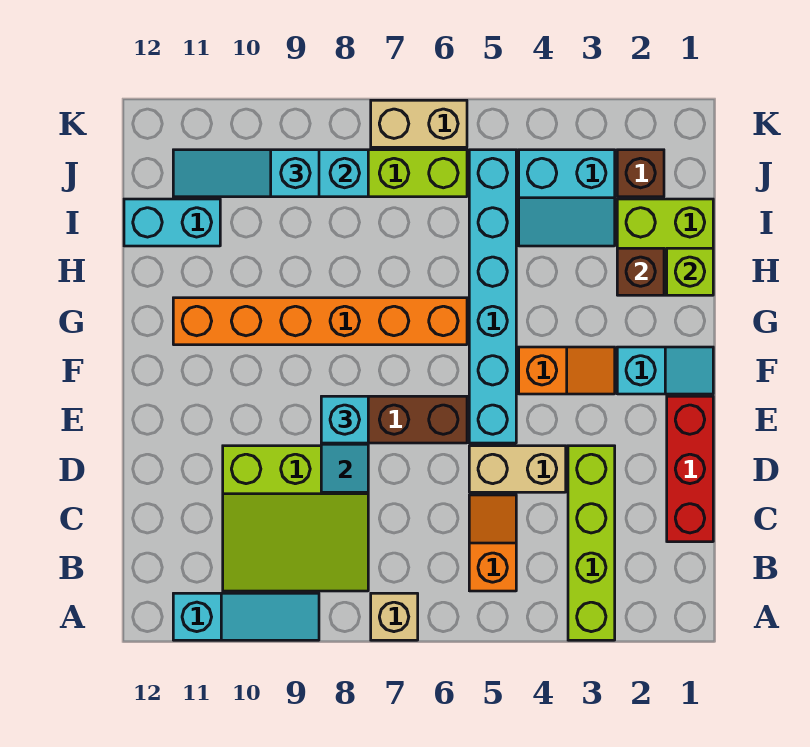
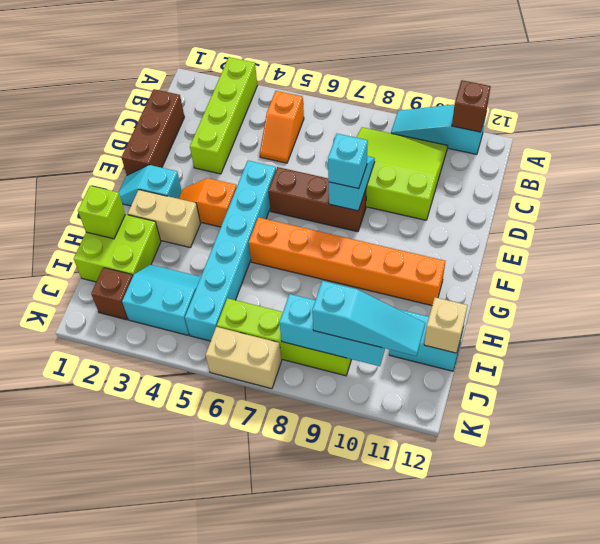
tan 1x1 brick [371,593,418,640] -> tan 1x1 brick moved to [424,297,468,353]
red 1x3 brick [667,396,713,542] -> brown 1x3 brick [122,89,184,175]
tan 1x2 brick [469,446,566,492] -> tan 1x2 brick moved to [128,190,201,248]
brown 1x1 brick [617,248,664,295] -> brown 1x1 brick moved to [452,80,491,132]

